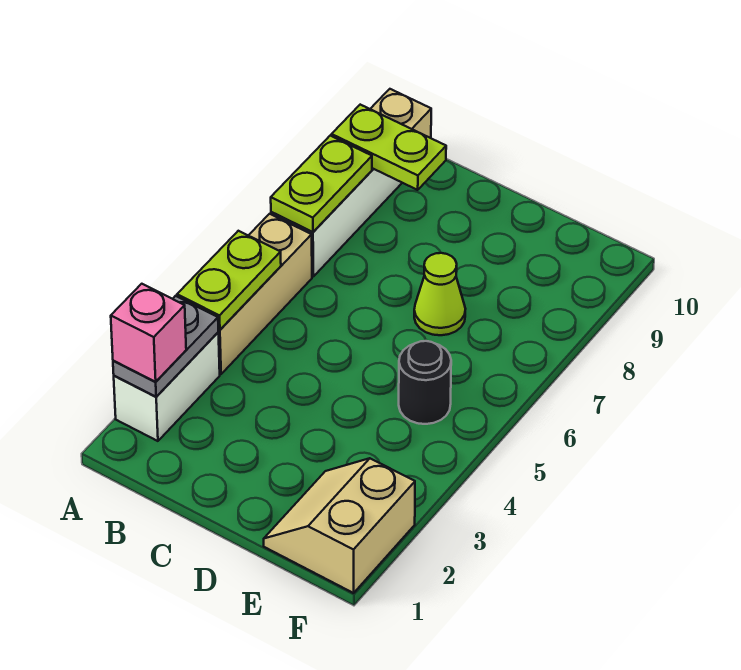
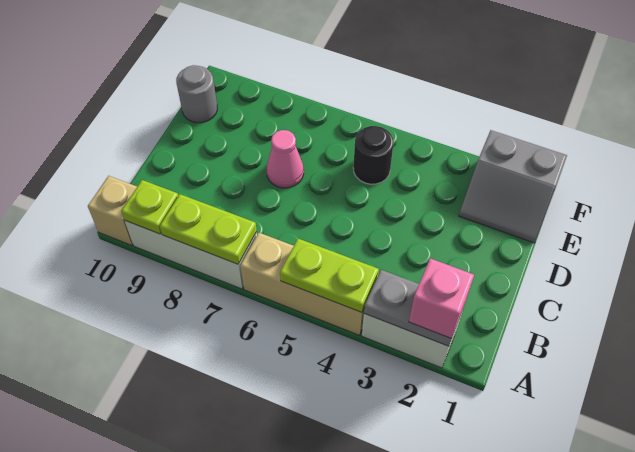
lime 1x2 plate [332,105,446,190] -> lime 1x1 plate [121,180,178,234]
lime 1x1 cone [414,253,465,335] -> pink 1x1 cone [267,130,304,188]
tan 2x2 slope [264,458,415,593] -> grey 2x2 slope [459,130,567,243]
none -> grey 1x1 round brick [176,65,217,123]

